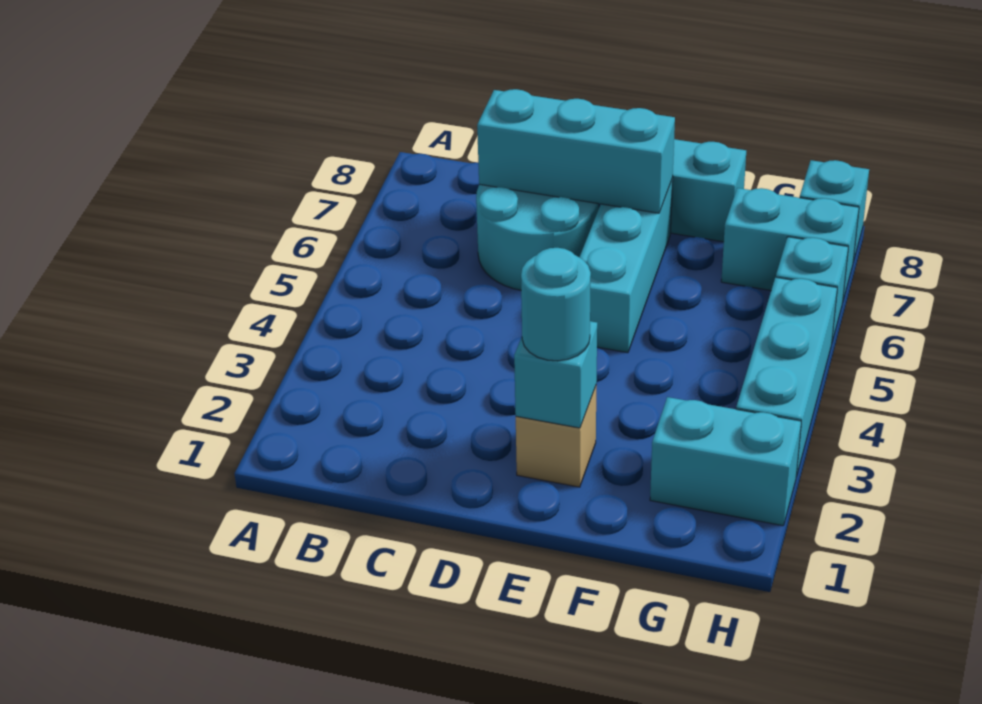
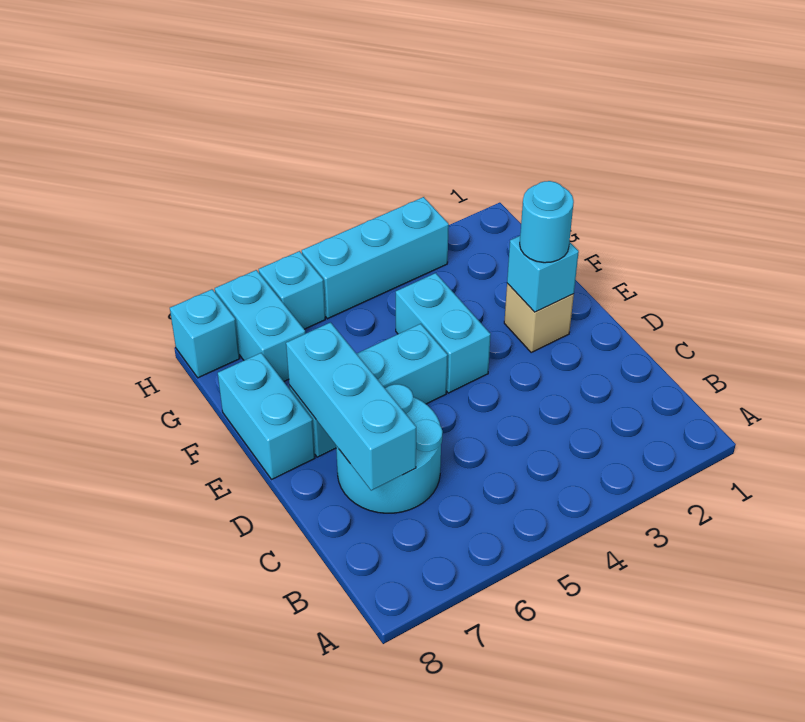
cyan 1x2 brick [650,397,801,526] -> cyan 1x2 brick moved to [396,273,491,393]

